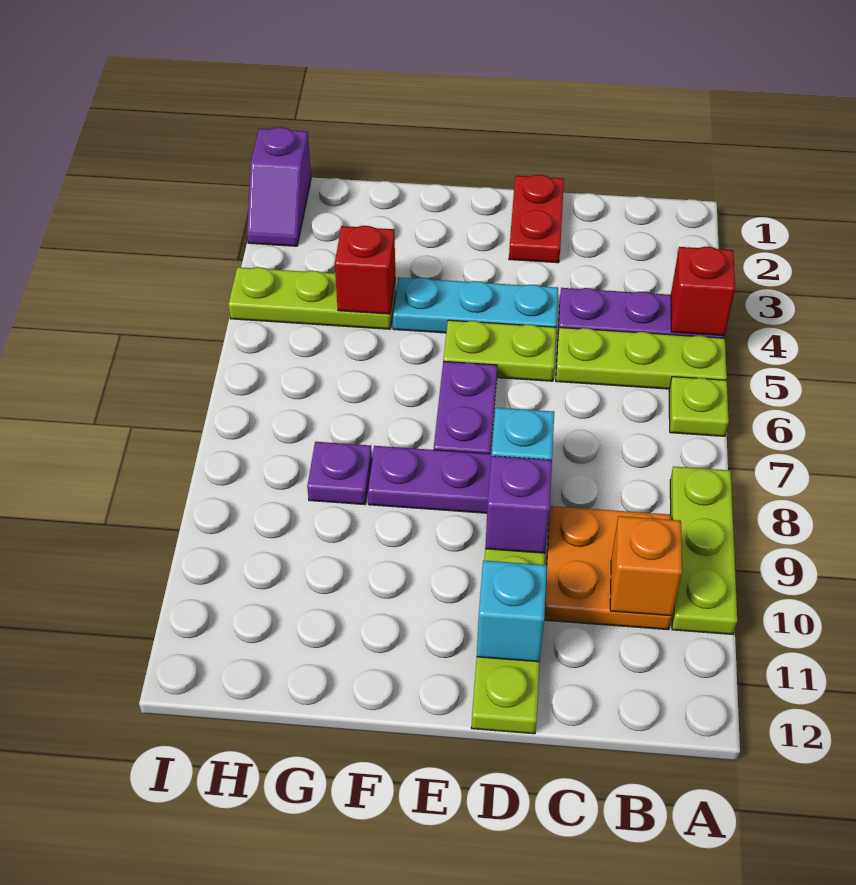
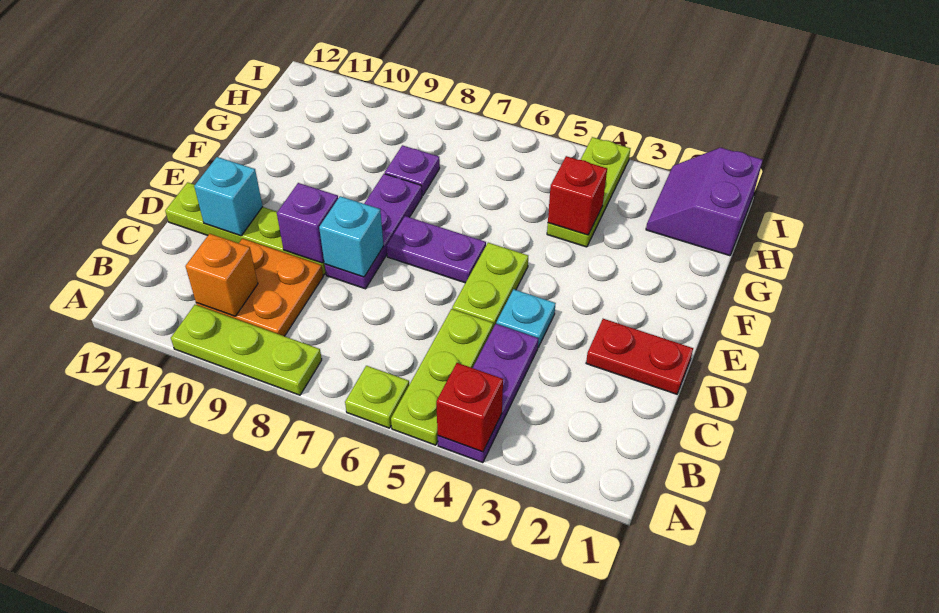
cyan 1x3 plate [393,277,558,333] -> cyan 1x1 plate [496,289,556,347]
purple 1x2 slope [247,127,311,246] -> purple 2x2 slope [646,148,763,256]

